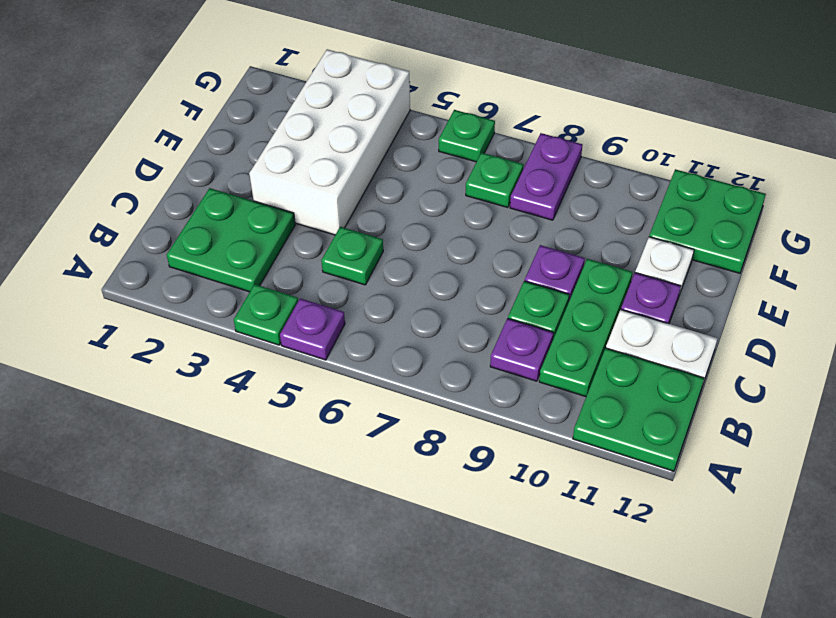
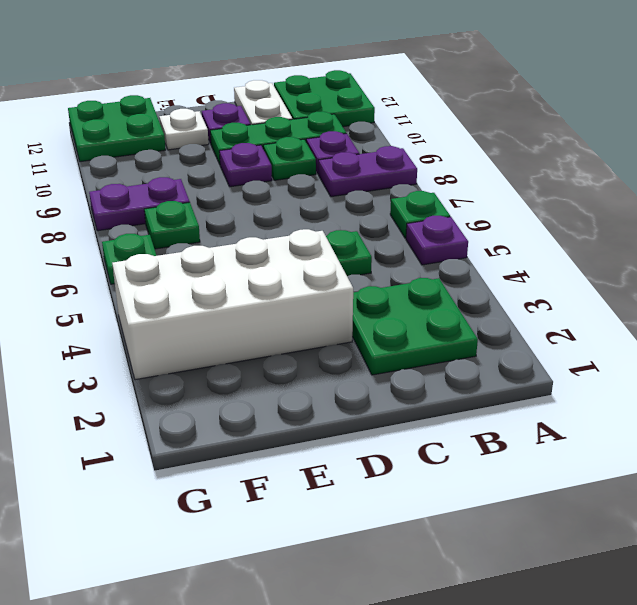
green 1x1 plate [234,284,298,345] -> green 1x1 plate moved to [390,191,450,238]
none -> purple 1x2 plate [319,146,417,197]

